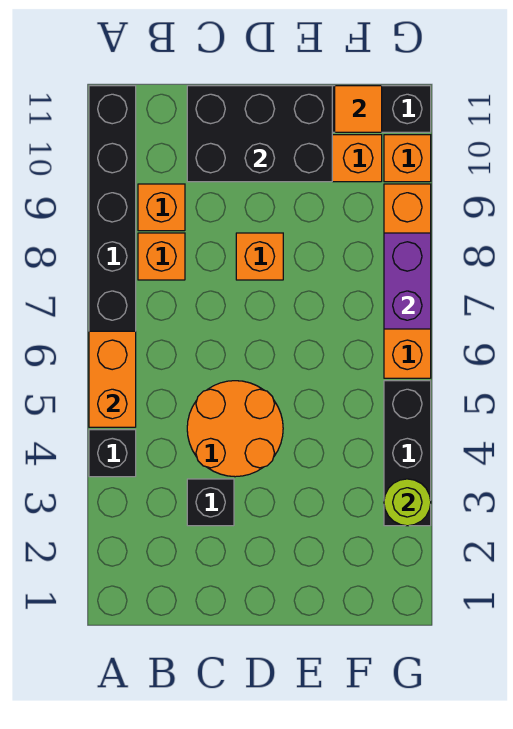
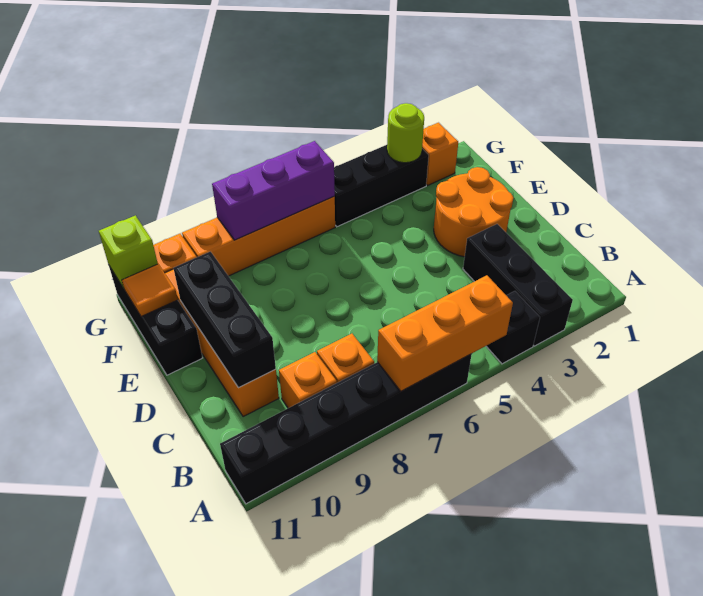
orange 1x2 brick [89,331,136,427] -> orange 1x3 brick [377,275,513,391]
black 1x1 brick [187,479,234,526] -> black 1x3 brick [463,224,573,346]
orange 2x2 round brick [187,381,283,477] -> orange 2x2 round brick moved to [434,167,513,257]
black 2x3 brick [187,86,332,182] -> black 1x3 brick [174,251,276,388]
orange 1x1 brick [236,233,283,280] -> orange 1x1 brick moved to [422,123,458,185]
purple 1x2 brick [384,233,431,329] -> purple 1x3 brick [212,141,335,240]
none -> lime 1x1 brick [99,215,158,288]

